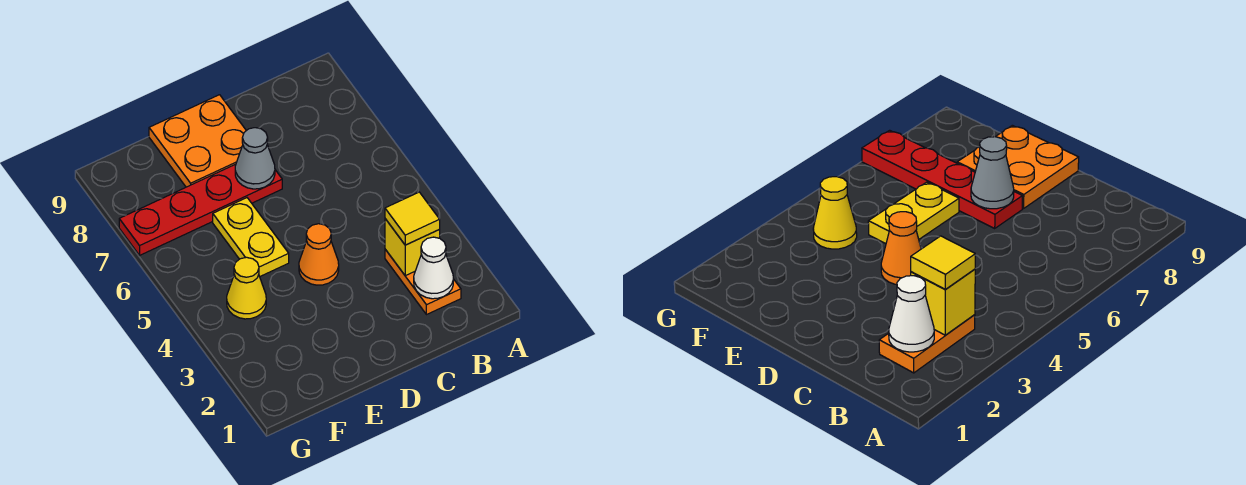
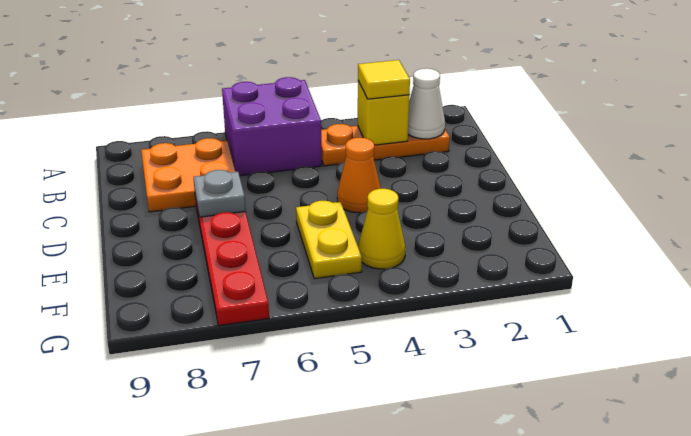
none -> purple 2x2 brick [222,77,322,176]
orange 1x2 plate [385,249,461,315] -> orange 1x3 plate [321,124,450,166]
grey 1x1 cone [235,128,275,189] -> grey 1x1 plate [193,170,246,217]
orange 2x2 plate [149,95,246,187] -> orange 2x2 plate moved to [141,138,235,212]
yellow 1x2 plate [213,198,289,276] -> yellow 1x2 plate turned to [296,201,362,279]

